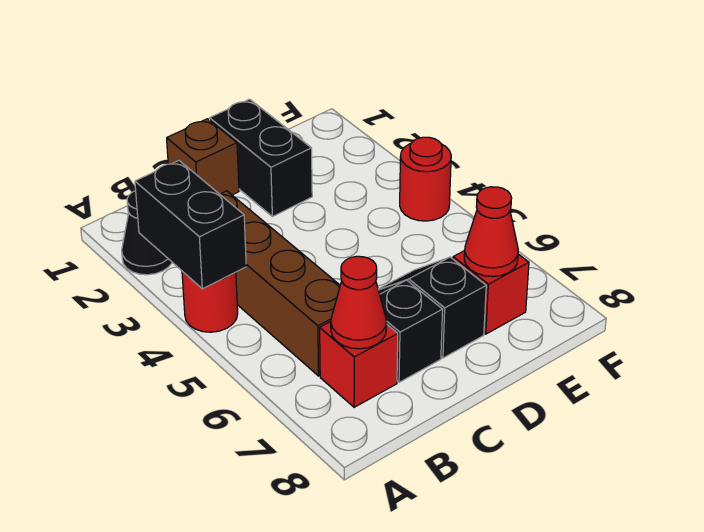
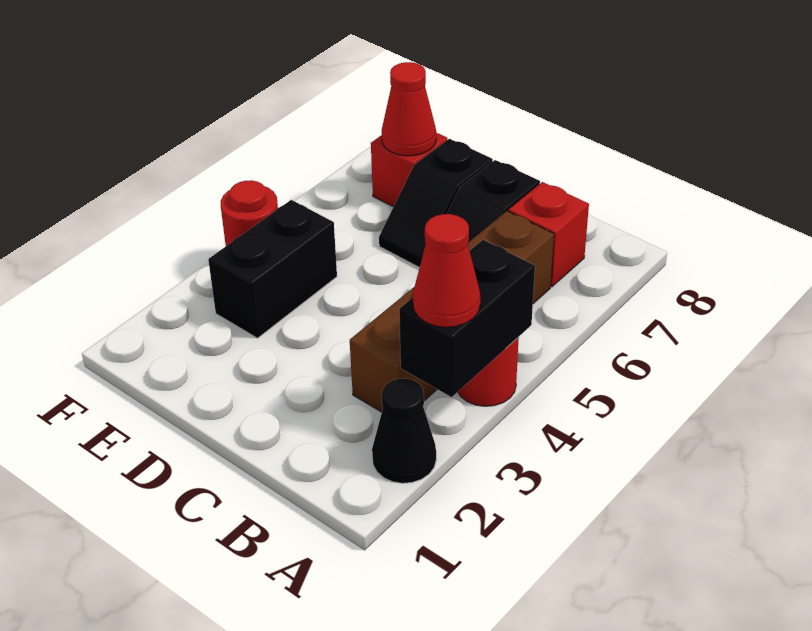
red 1x1 cone [331,256,387,349] -> red 1x1 cone moved to [413,214,480,327]
brown 1x1 brick [167,119,239,195] -> none
black 1x2 brick [210,99,312,217] -> black 1x2 brick moved to [208,200,337,338]

